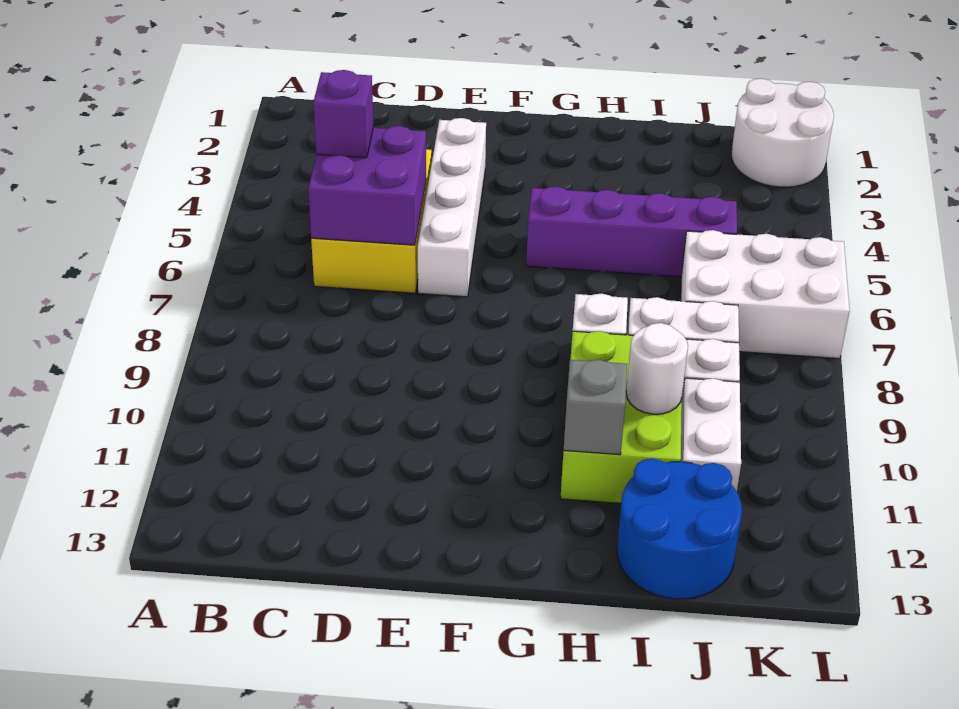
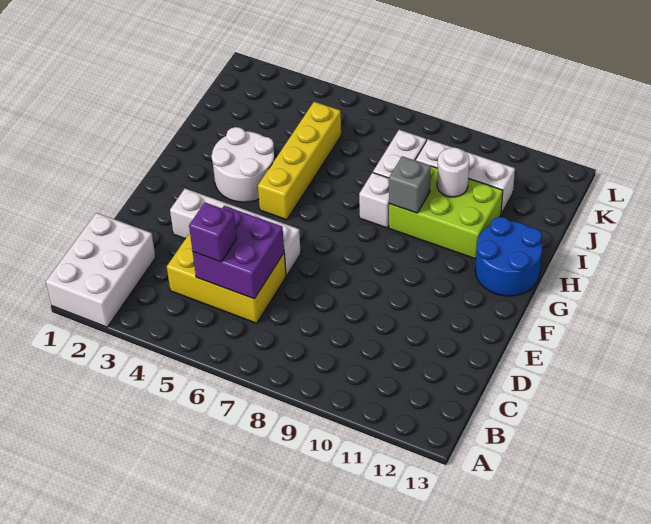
purple 1x4 brick [526,187,737,277] -> yellow 1x4 brick [258,102,341,220]
grey 1x1 brick [564,360,627,455] -> grey 1x1 brick moved to [389,156,431,213]
blue 2x2 round brick [617,458,742,599] -> blue 2x2 round brick moved to [475,217,542,296]
white 2x3 brick [681,230,850,359] -> white 2x3 brick moved to [46,213,156,327]
white 2x2 round brick [731,79,834,187] -> white 2x2 round brick moved to [212,127,275,202]

